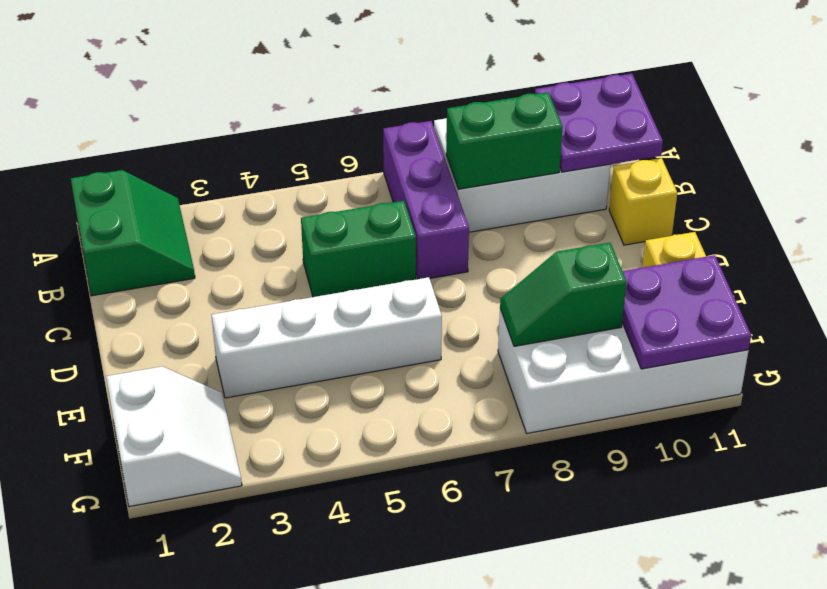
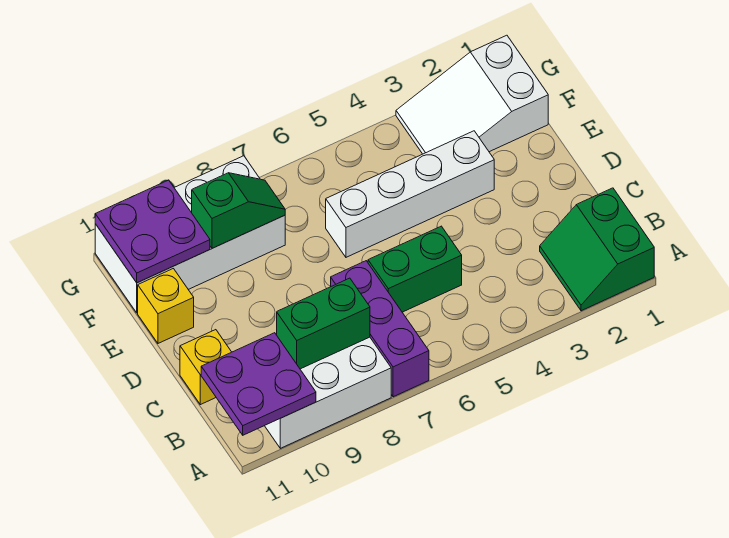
white 2x2 slope [106,367,242,507] -> white 2x3 slope [396,35,548,154]

